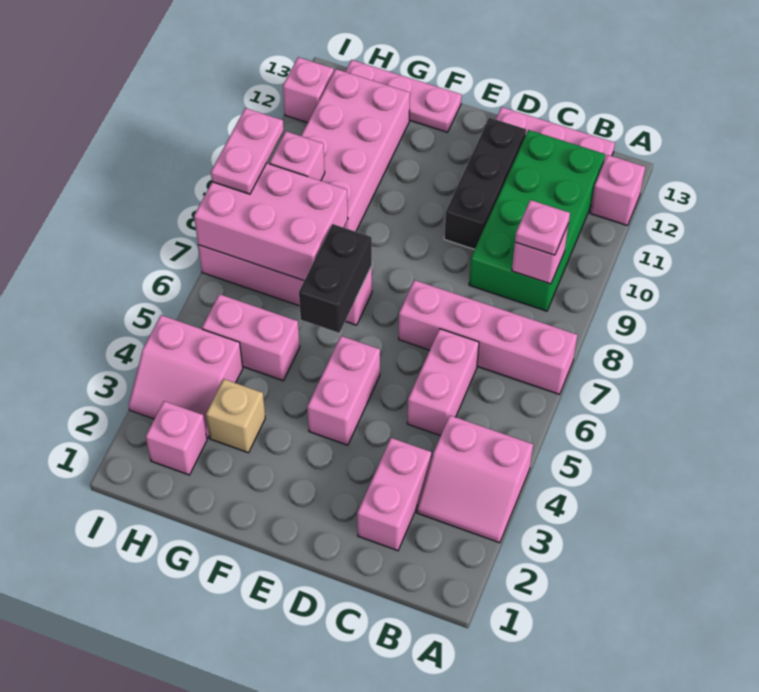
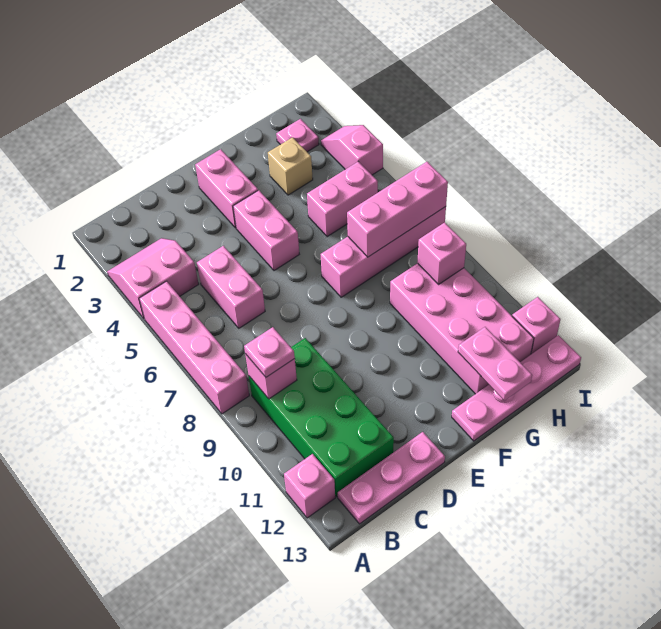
pink 1x4 brick [399,280,577,394] -> pink 1x4 brick turned to [139,281,249,414]
pink 1x2 brick [357,438,431,551] -> pink 1x2 brick moved to [195,149,258,228]
black 1x3 brick [444,118,526,249] -> none
black 1x2 brick [299,224,372,333] -> none
pink 1x3 plate [345,60,462,132] -> pink 1x4 plate [452,335,581,441]
pink 2x3 brick [194,163,348,280] -> pink 1x3 brick [347,162,448,257]
pink 1x1 brick [146,401,207,475] -> pink 1x1 plate [276,119,319,152]
pink 2x2 slope [129,315,243,438] -> pink 1x2 slope [321,125,383,175]
pink 1x2 plate [211,108,284,194] -> pink 1x2 plate moved to [458,327,532,401]

